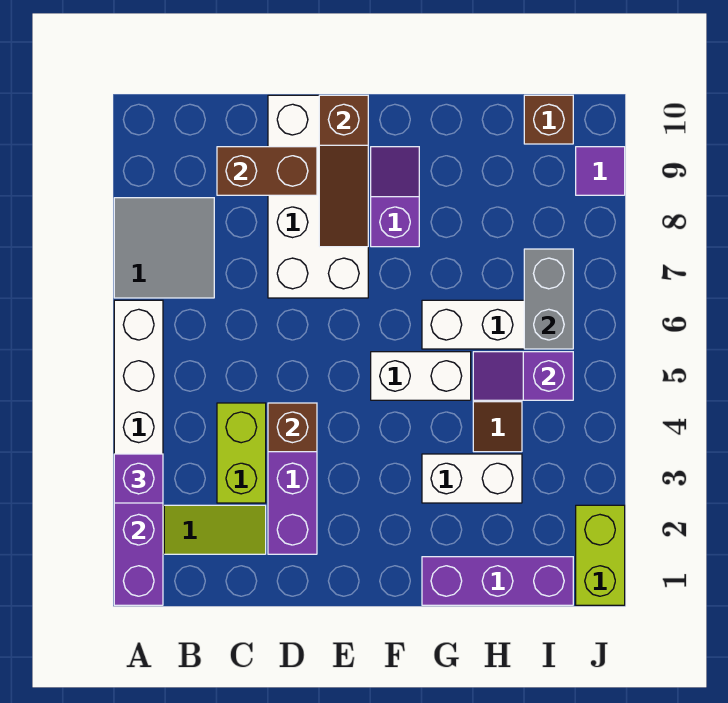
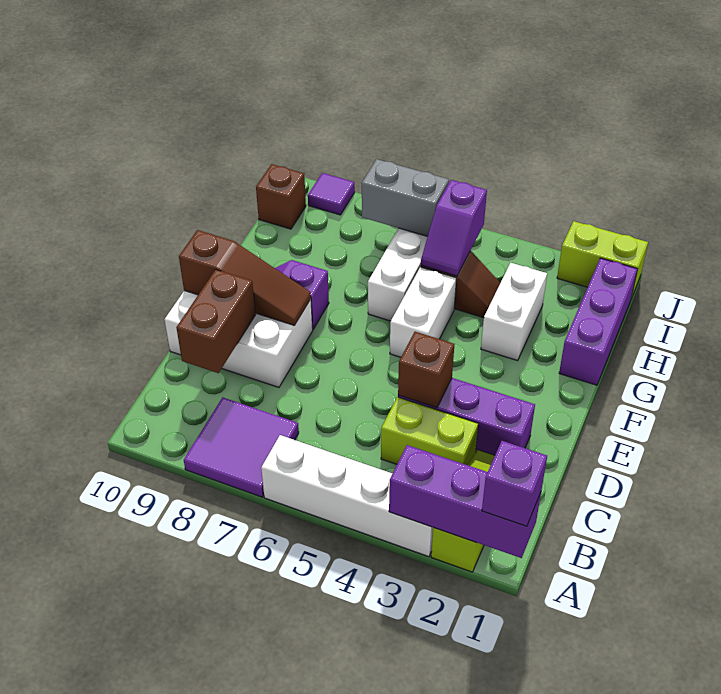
purple 1x1 brick [114,454,163,503] -> purple 1x1 brick moved to [482,441,547,526]
grey 2x2 tile [114,198,214,298] -> purple 2x2 tile [184,397,299,497]
white 2x4 brick [268,95,368,298] -> white 2x3 brick [165,291,313,387]

